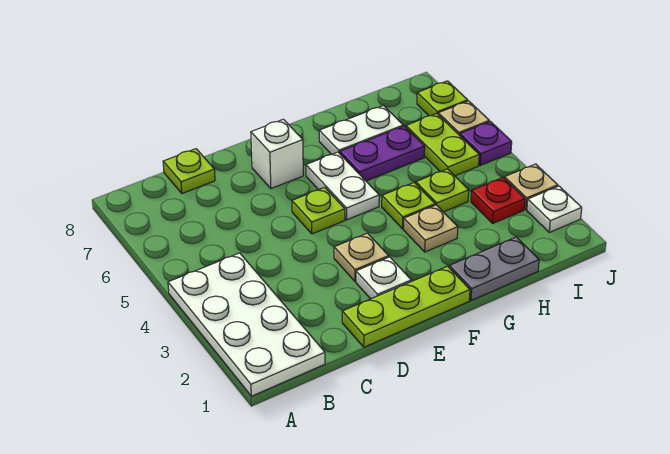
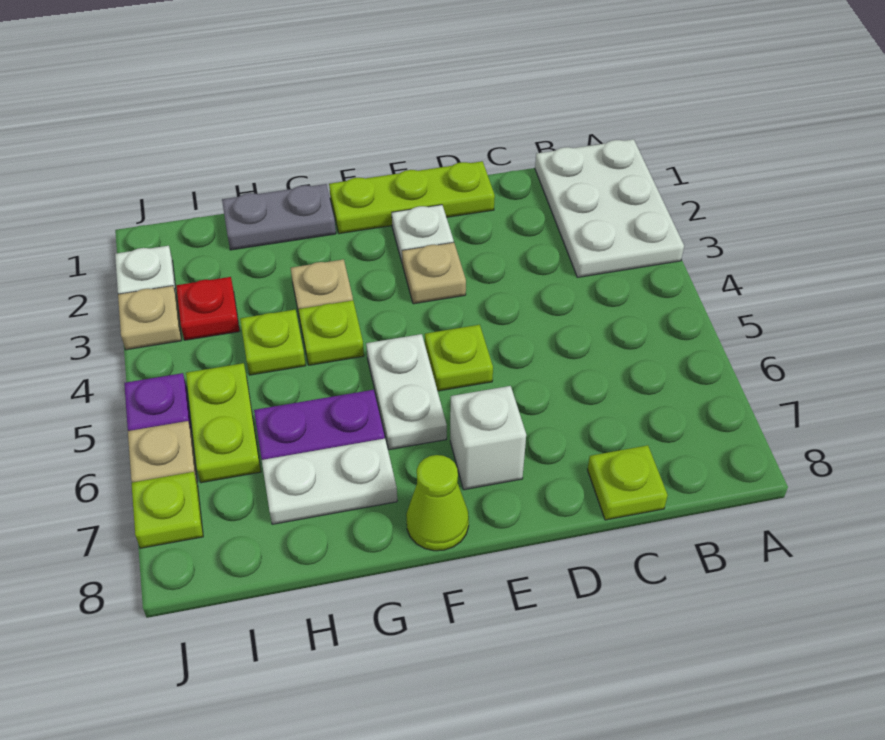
white 2x4 plate [168,253,325,396] -> white 2x3 plate [535,139,684,277]
none -> lime 1x1 cone [406,455,469,551]

